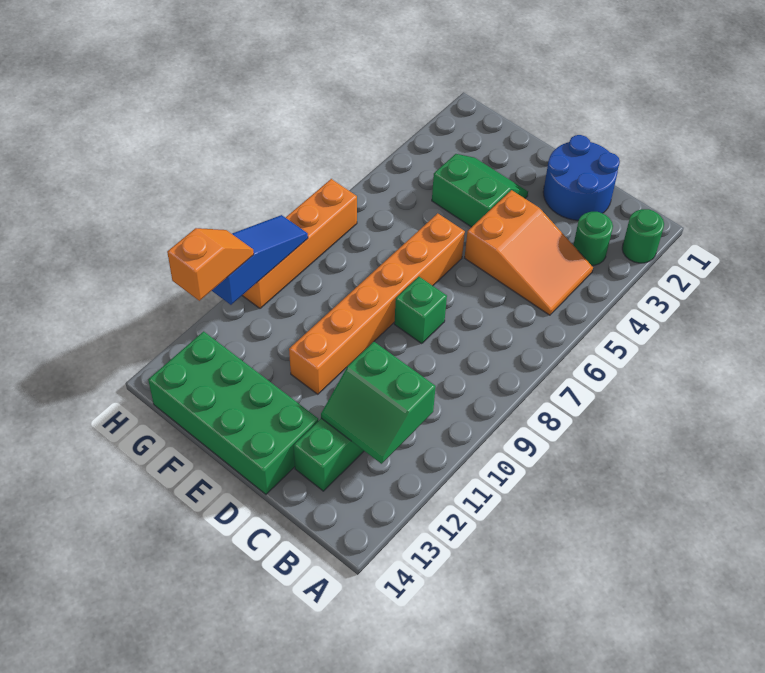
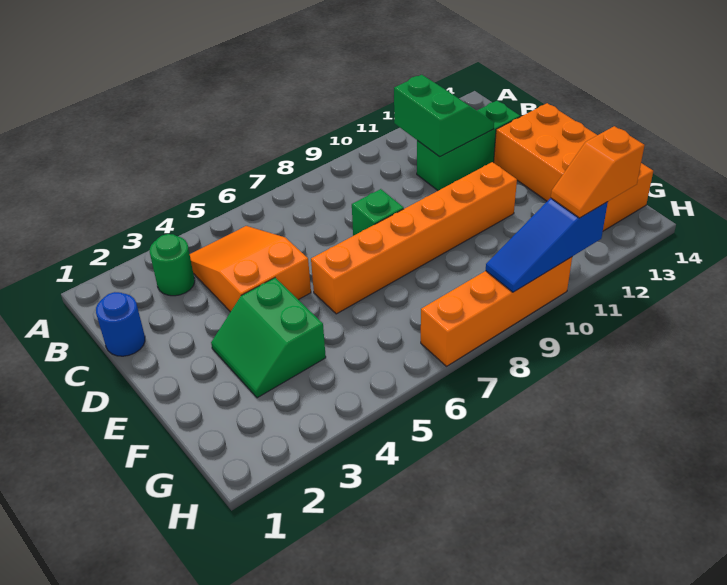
green 1x1 round brick [622,209,664,263] -> none
blue 2x2 round brick [543,135,620,220] -> blue 1x1 round brick [96,292,145,356]
green 2x4 brick [148,331,318,494] -> orange 2x4 brick [493,103,653,231]

